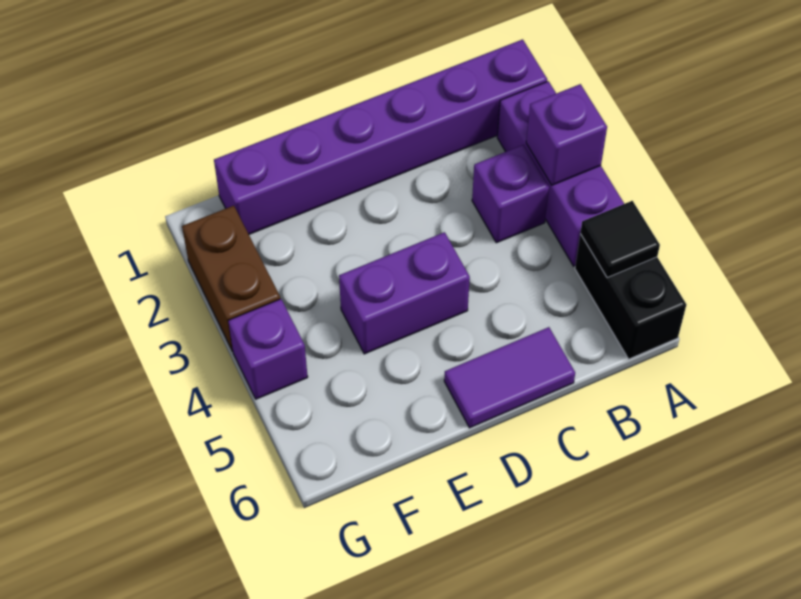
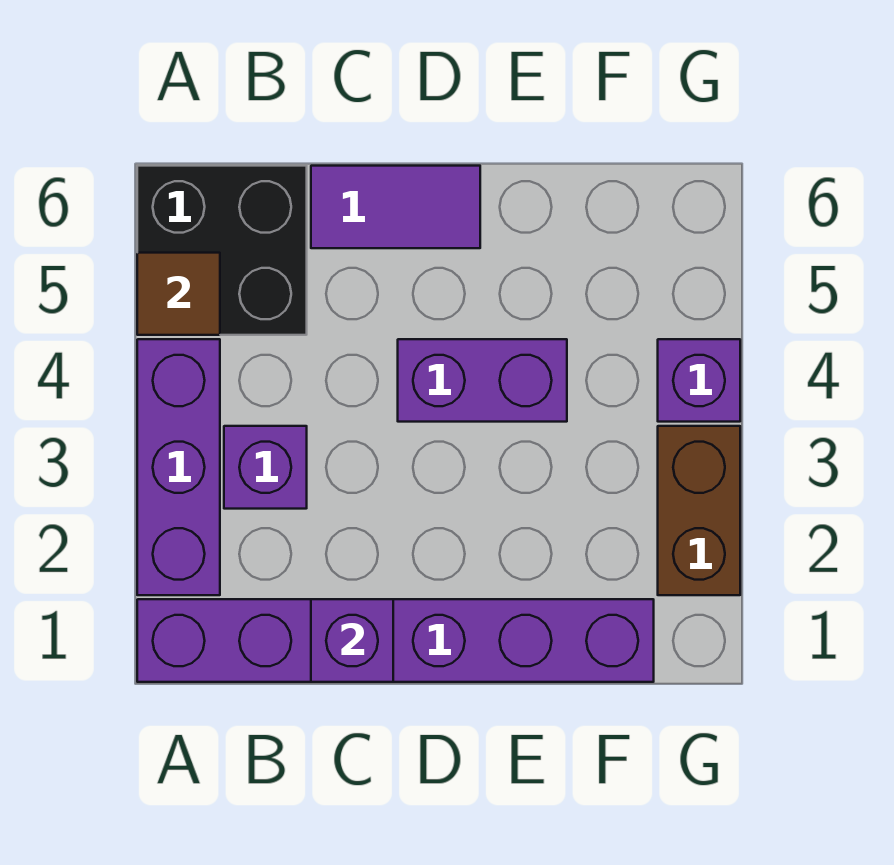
purple 1x1 brick [526,84,607,185] -> purple 1x1 brick moved to [311,599,393,682]
black 1x2 brick [575,234,686,359] -> black 2x2 brick [137,166,307,335]
black 1x1 tile [580,201,660,278] -> brown 1x1 tile [137,253,220,335]

